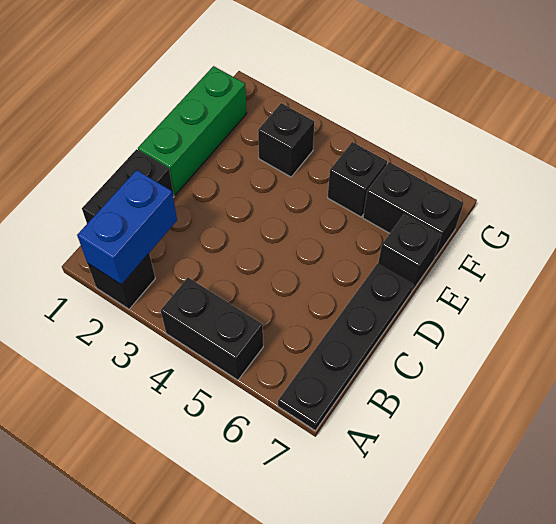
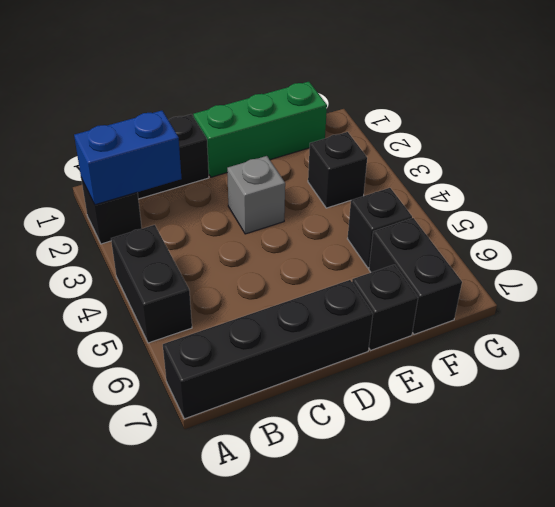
black 1x4 plate [278,264,413,431] -> black 1x4 brick [163,280,373,419]
none -> grey 1x1 brick [227,156,285,234]

